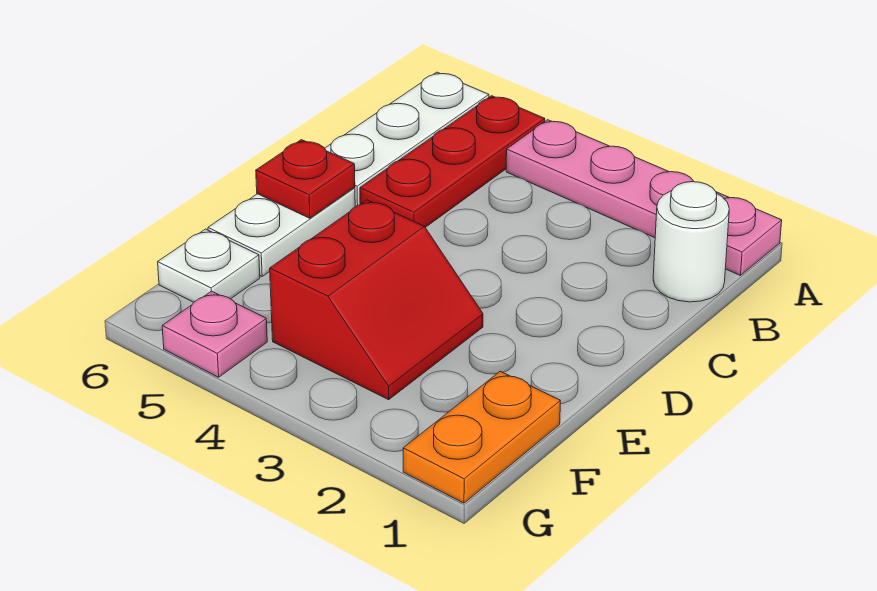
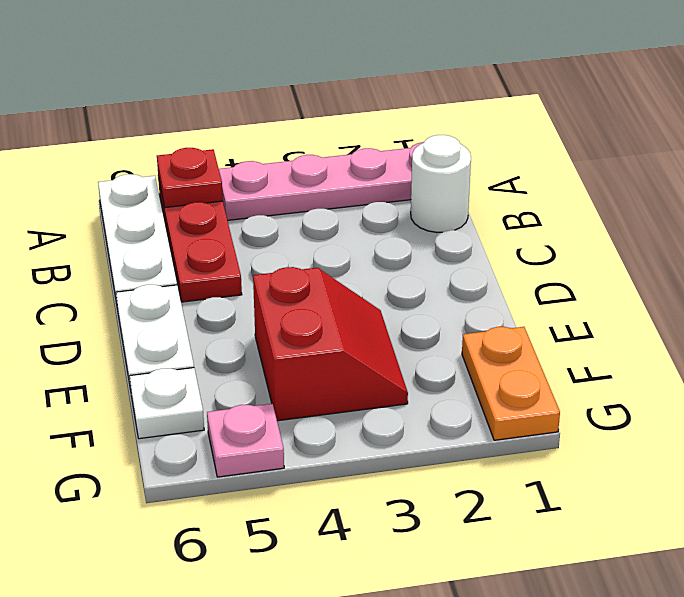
red 1x1 plate [256,140,355,218] -> red 1x1 plate moved to [157,148,223,208]

